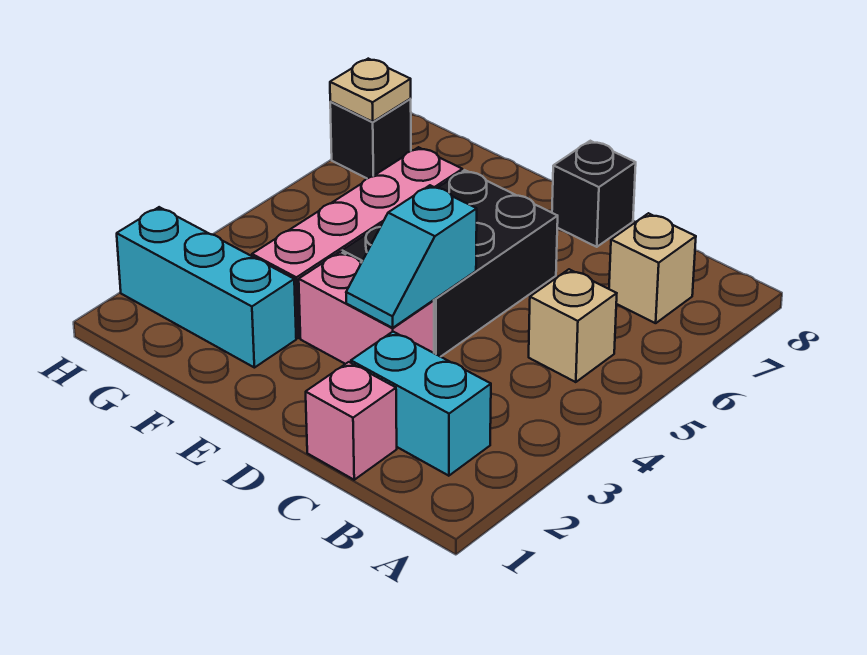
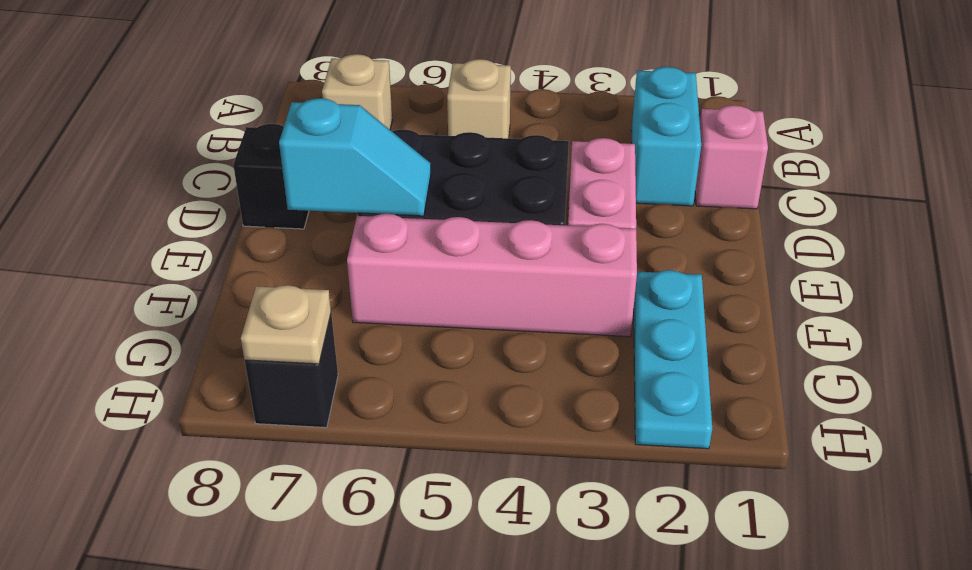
cyan 1x2 slope [346,185,477,328] -> cyan 1x2 slope moved to [279,98,431,216]
cyan 1x3 brick [117,207,296,368] -> cyan 1x3 plate [634,270,712,449]

